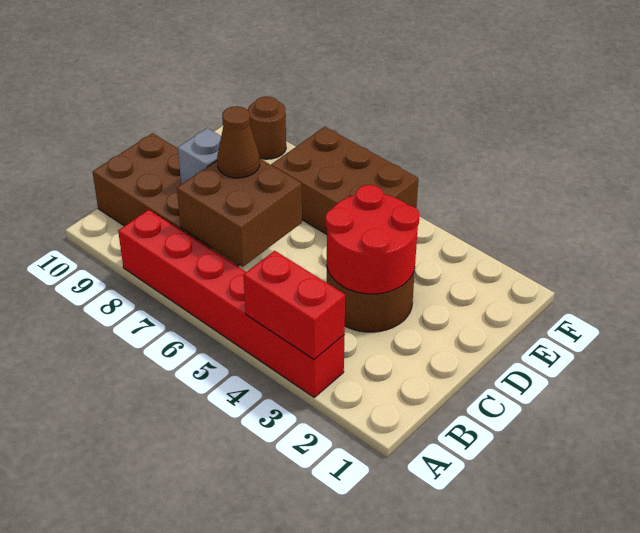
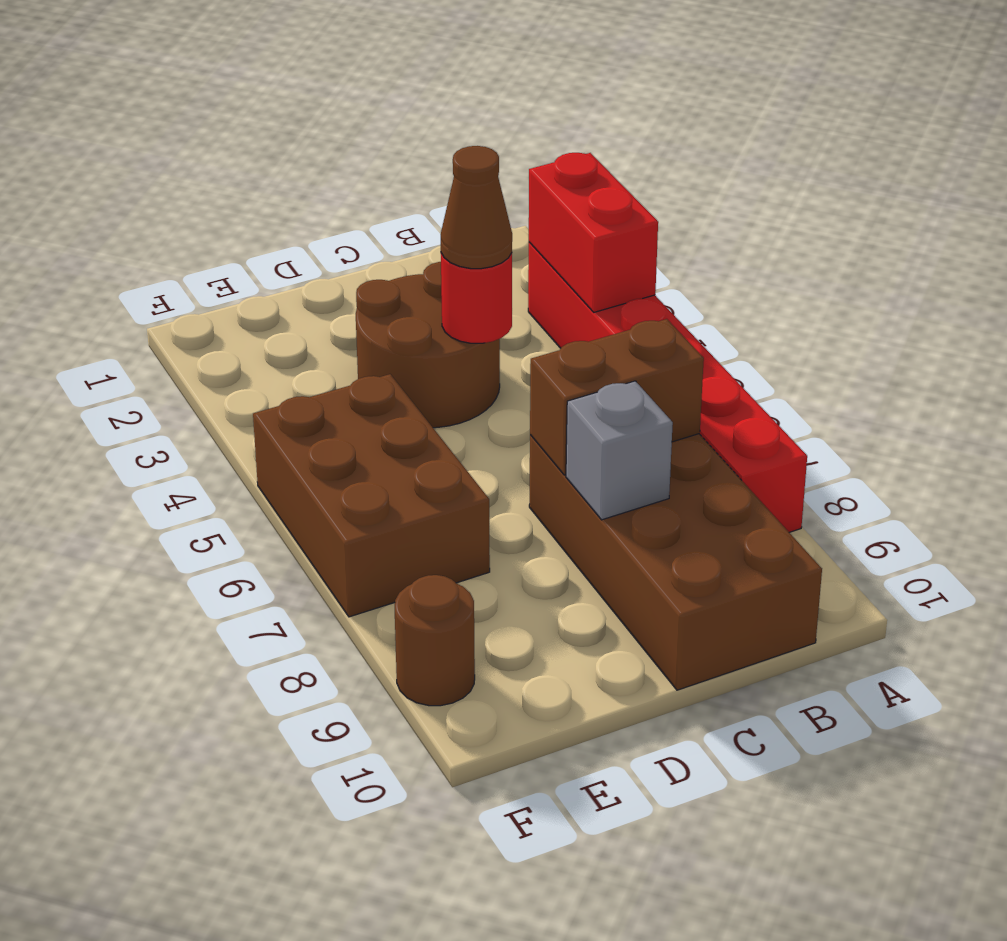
brown 2x2 brick [177,158,302,267] -> brown 1x2 brick [530,319,704,475]
red 2x2 round brick [326,185,419,294] -> red 1x1 round brick [441,253,512,343]
brown 1x1 cone [217,106,260,178] -> brown 1x1 cone moved to [441,146,512,269]

